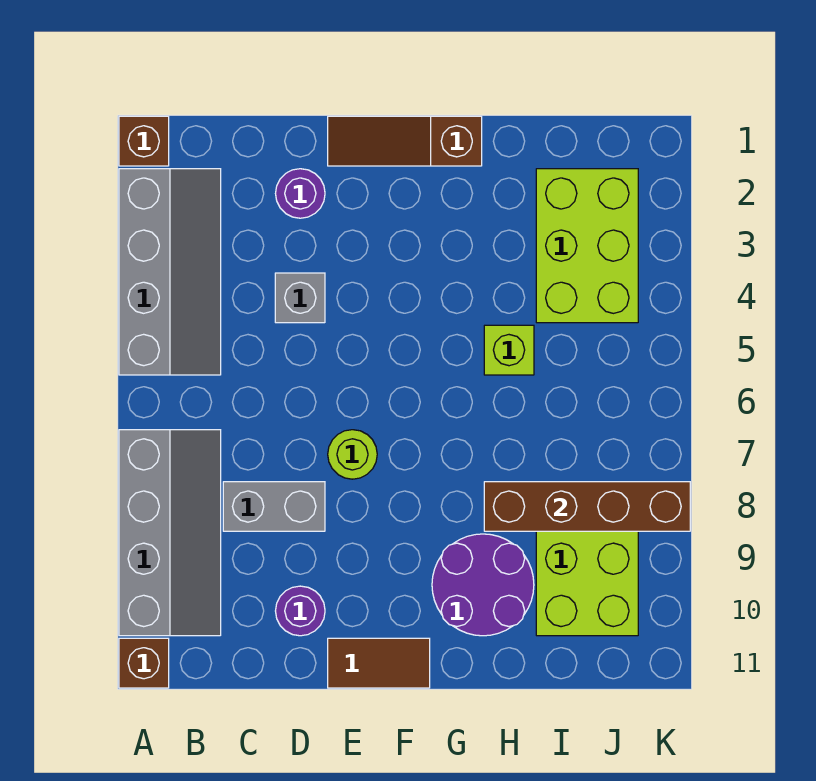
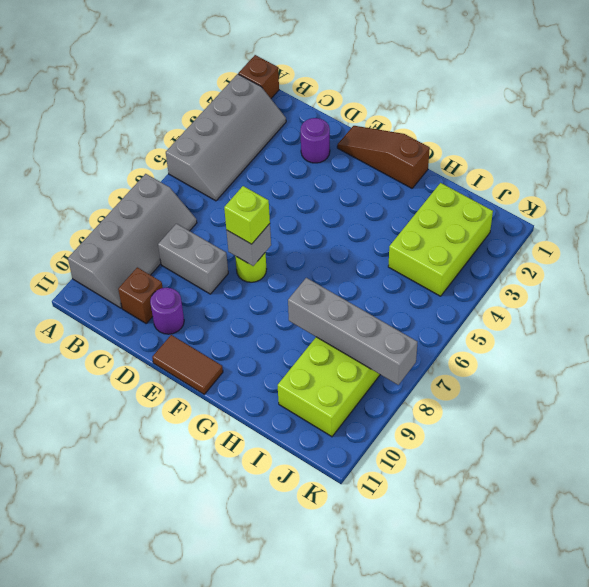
brown 1x1 brick [119,638,169,688] -> brown 1x1 brick moved to [118,267,163,323]
grey 1x1 brick [275,273,325,323] -> grey 1x1 brick moved to [226,224,271,266]
purple 2x2 round brick [432,534,534,636] -> none
lime 1x1 brick [484,325,534,375] -> lime 1x1 brick moved to [224,186,270,244]
brown 1x4 brick [484,482,690,531] -> grey 1x4 brick [288,278,418,385]

